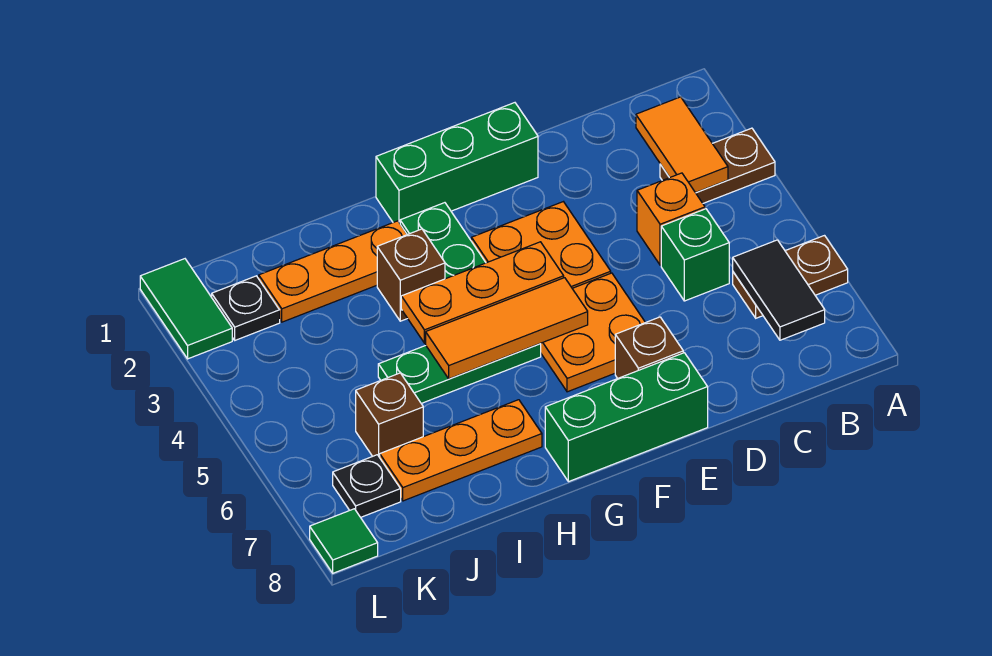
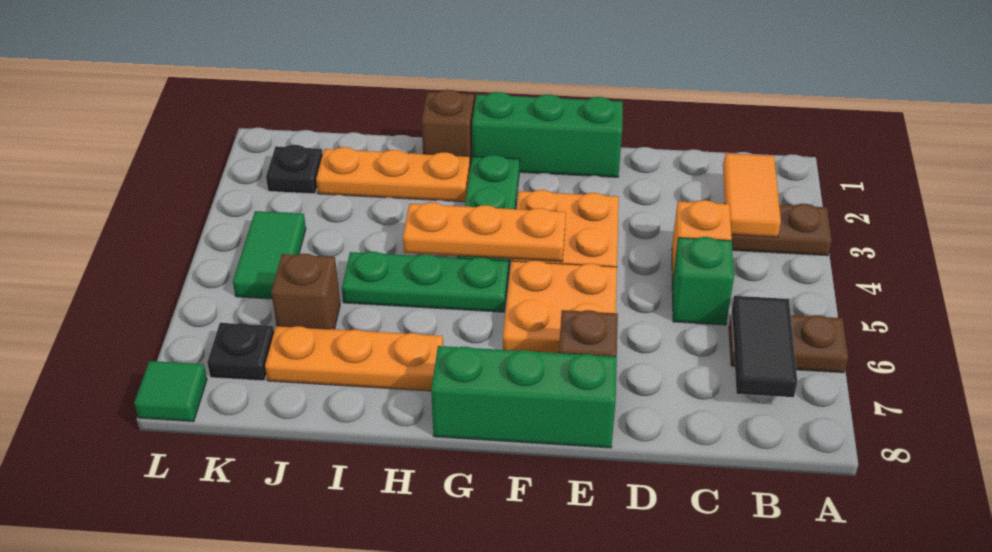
orange 1x3 tile [426,278,588,379] -> none
brown 1x1 brick [377,229,445,321] -> brown 1x1 brick moved to [422,90,474,168]
green 1x2 tile [140,259,232,359] -> green 1x2 tile moved to [233,211,306,299]

